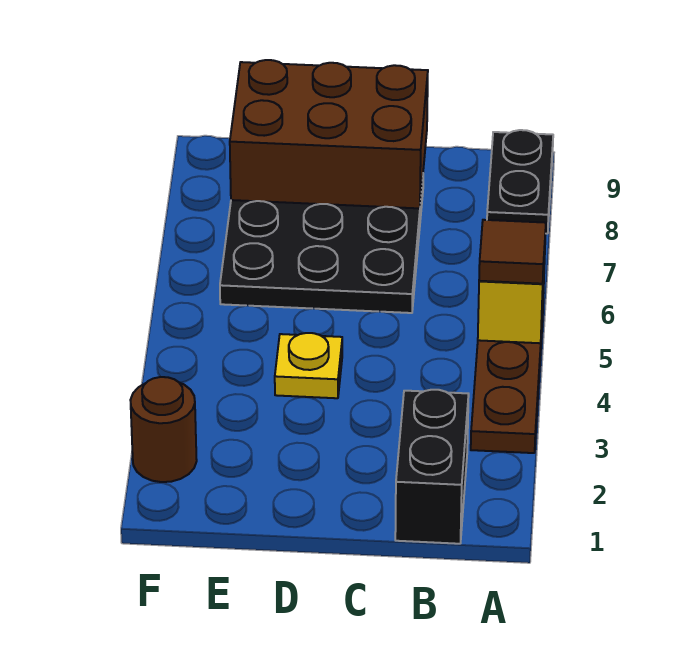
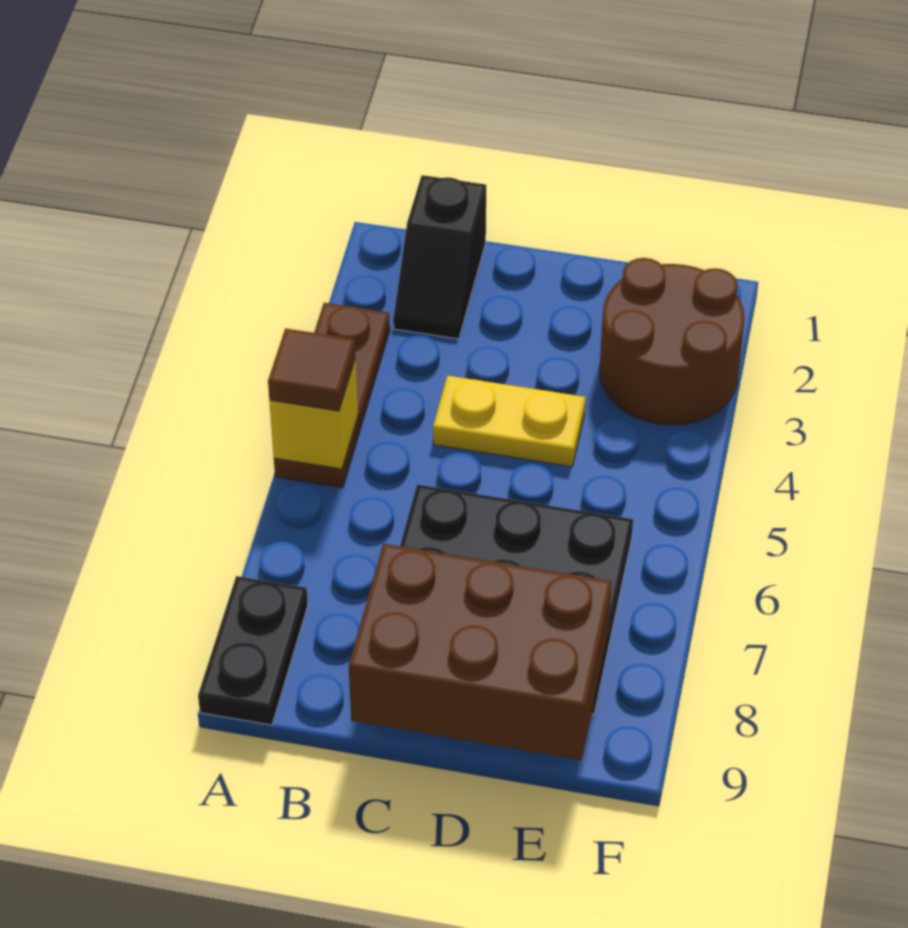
black 1x2 brick [395,390,469,544] -> black 1x2 slope [393,175,486,339]
yellow 1x1 plate [275,333,342,398] -> yellow 1x2 plate [433,376,585,467]
brown 1x1 round brick [130,377,197,482] -> brown 2x2 round brick [600,258,745,425]

